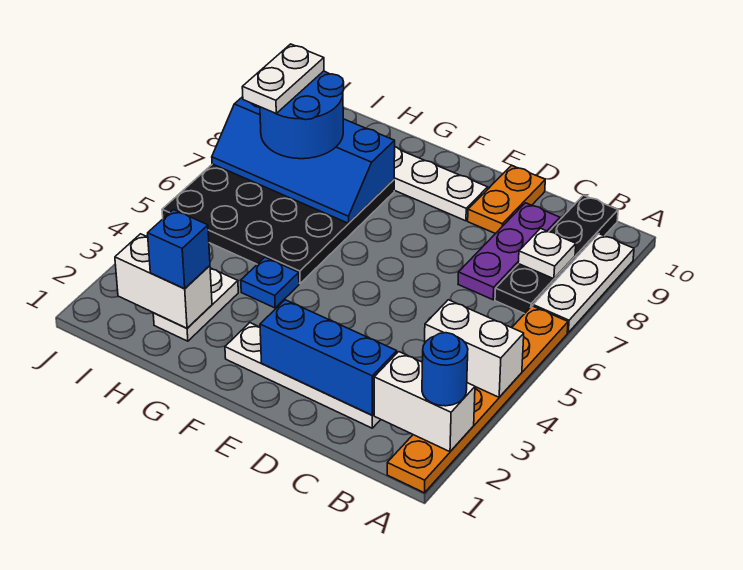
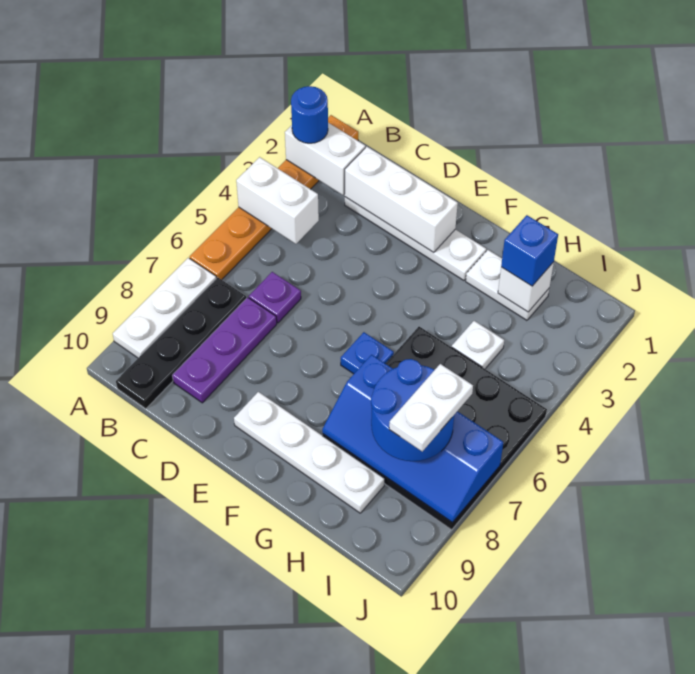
white 1x1 plate [518,229,576,279] -> white 1x1 plate moved to [452,321,504,369]
blue 1x3 brick [260,300,397,415] -> white 1x3 brick [345,147,458,253]
none -> purple 1x1 plate [249,272,301,323]
orange 1x2 plate [468,165,545,234] -> none
blue 1x1 plate [241,257,299,308] -> blue 1x1 plate moved to [341,332,394,374]
blue 2x4 slope [212,97,395,223] -> blue 2x4 slope turned to [322,355,503,523]
white 1x2 plate [153,268,238,341] -> white 1x2 plate turned to [466,250,549,320]
white 1x2 brick [115,234,212,328] -> white 1x1 brick [498,262,554,312]

